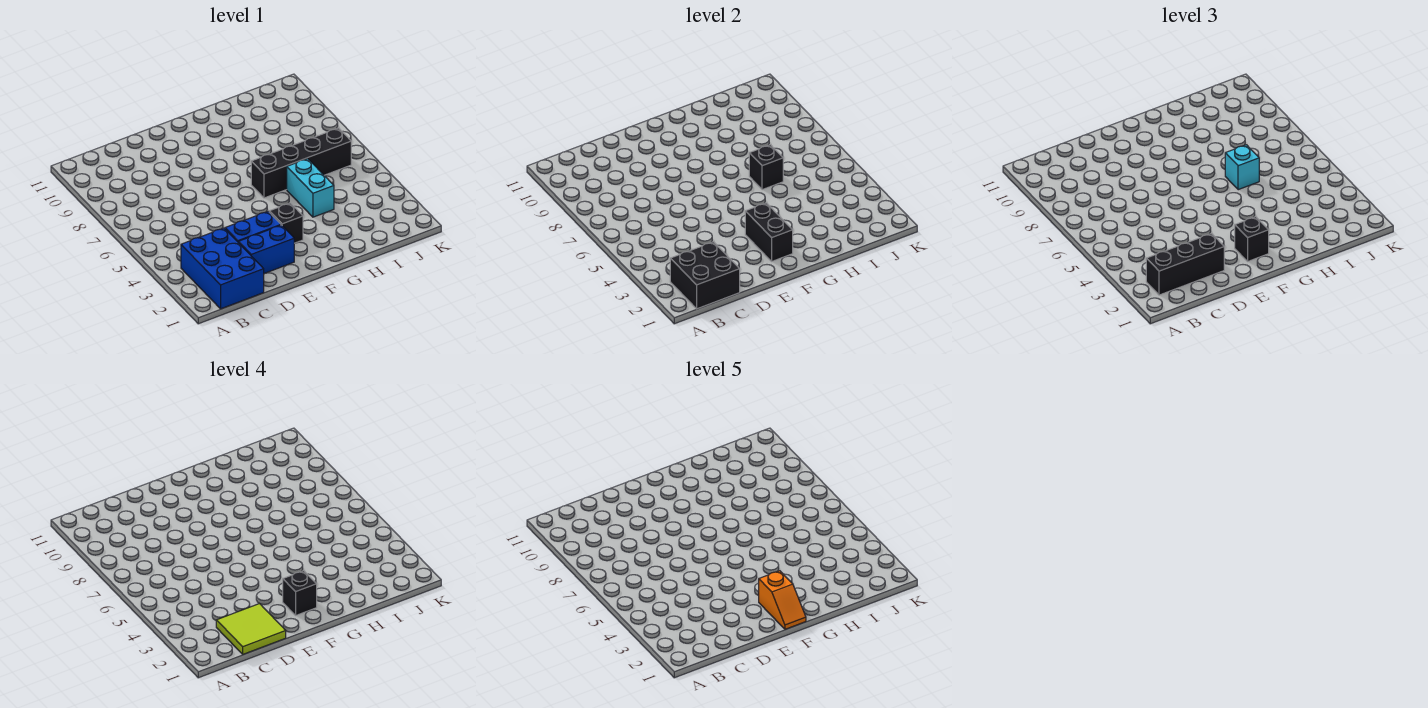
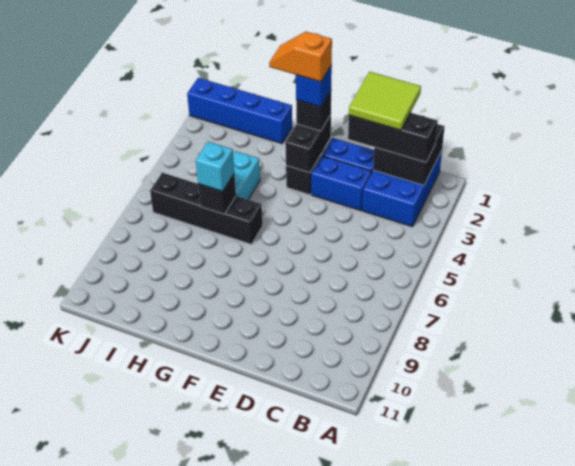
orange 1x2 slope [759,571,806,629] -> orange 1x2 slope turned to [269,32,332,82]
black 1x1 brick [283,571,317,615] -> blue 1x1 brick [296,65,332,107]
none -> blue 1x4 brick [187,78,292,144]

